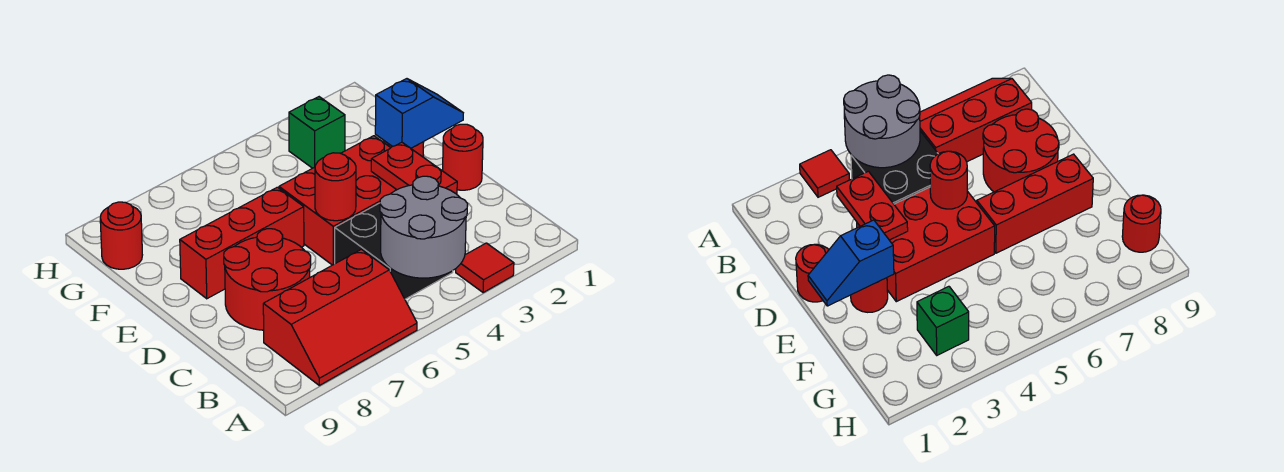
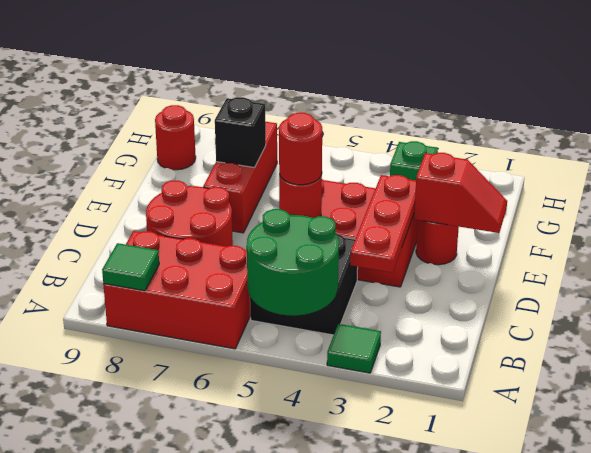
red 1x1 tile [456,243,514,293] -> green 1x1 tile [327,324,381,373]
grey 2x2 round brick [380,176,468,278] -> green 2x2 round brick [246,209,339,316]
red 2x3 slope [263,249,417,385] -> red 2x3 brick [103,231,250,349]
none -> green 1x1 tile [102,243,159,291]
red 1x2 plate [371,142,457,194] -> red 1x3 plate [350,175,416,272]
red 1x1 round brick [443,124,483,190] -> red 1x1 round brick moved to [279,113,322,185]
blue 1x2 slope [375,79,463,148] -> red 1x2 slope [414,153,507,233]
red 1x3 brick [180,187,304,299] -> red 1x3 brick turned to [203,122,277,233]
none -> black 1x1 brick [215,97,266,168]

